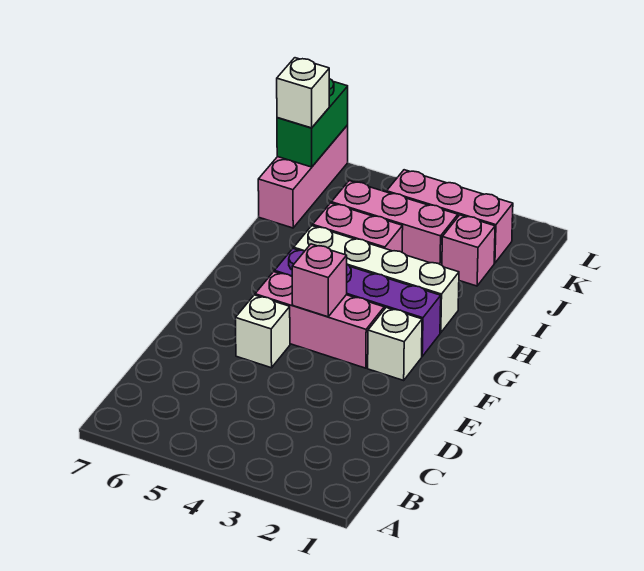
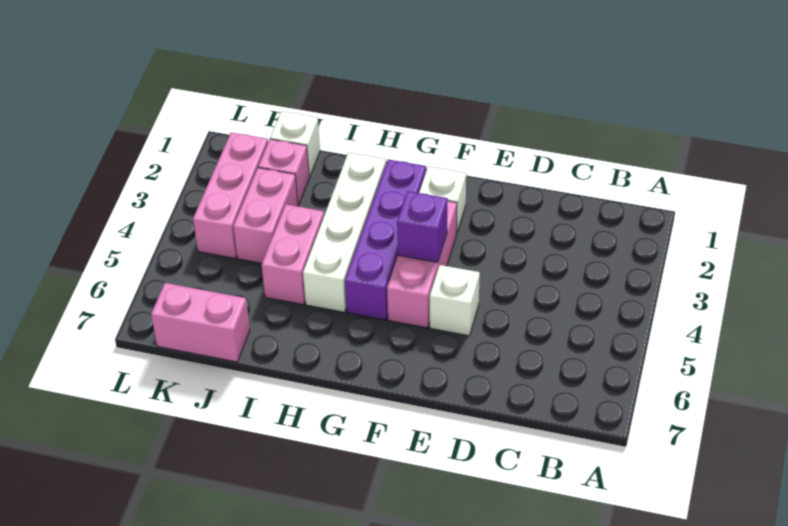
pink 1x1 brick [292,244,347,317] -> purple 1x1 brick [397,191,448,262]
pink 1x3 brick [331,181,458,265] -> pink 1x2 brick [233,168,298,263]
pink 1x3 brick [258,125,348,228] -> pink 1x2 brick [151,283,250,362]
green 1x2 brick [277,79,348,167] -> none
white 1x1 brick [277,58,329,128] -> white 1x1 brick moved to [270,111,320,177]

